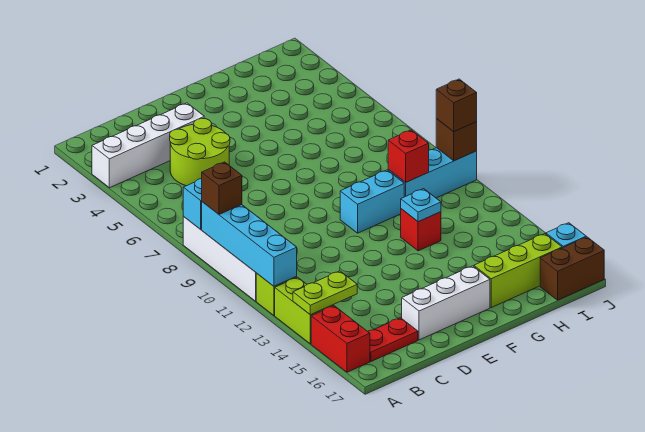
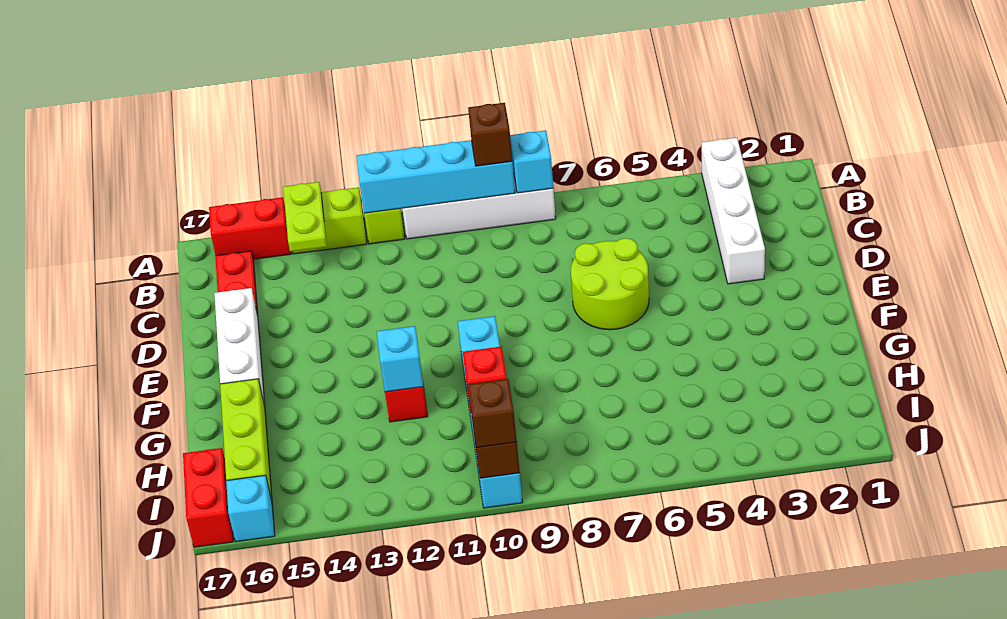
lime 2x2 round brick [170,118,230,186] -> lime 2x2 round brick moved to [571,238,649,330]
cyan 1x1 plate [401,189,441,222] -> cyan 1x1 brick [377,326,423,392]
brown 1x2 brick [540,237,604,300] -> red 1x2 brick [183,448,233,547]

